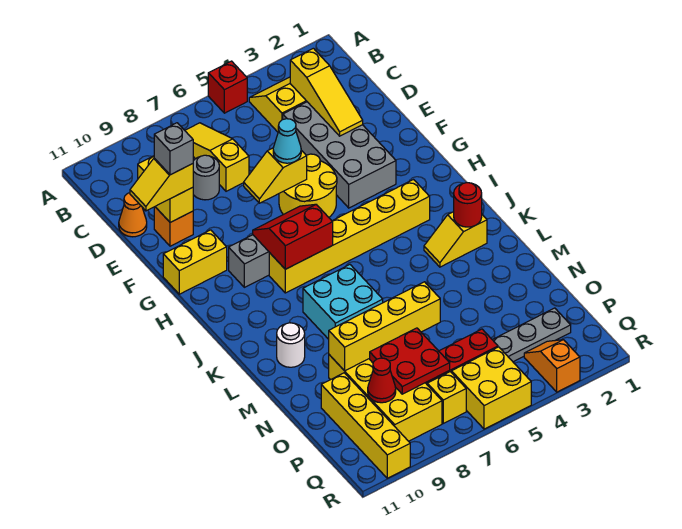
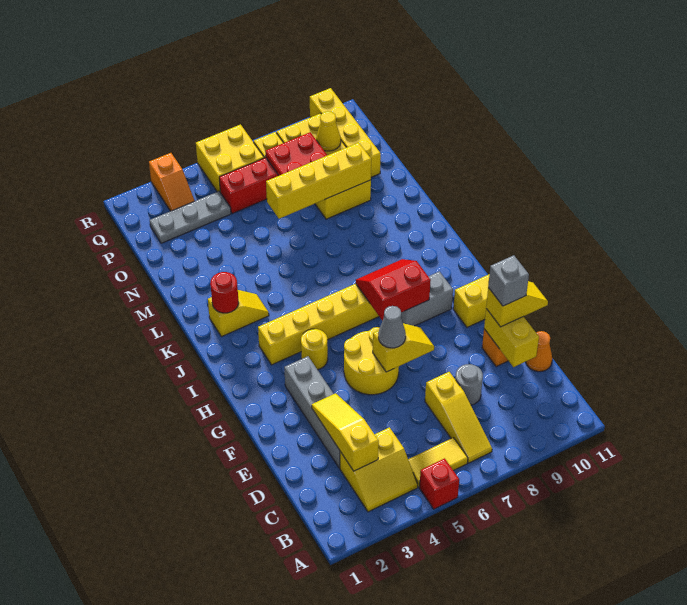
none -> yellow 1x2 tile [408,438,468,487]
grey 2x4 brick [283,102,396,208] -> grey 1x4 brick [284,356,340,468]
cyan 1x1 cone [273,119,301,163] -> grey 1x1 cone [378,306,406,348]
none -> yellow 1x1 round brick [301,329,328,370]
red 2x2 slope [253,204,333,269] -> red 2x2 slope turned to [356,259,431,321]
cyan 2x2 brick [303,265,383,339] -> none
white 1x1 round brick [277,323,305,367] -> none
red 1x1 cone [368,358,396,403] -> yellow 1x1 cone [316,111,341,151]

